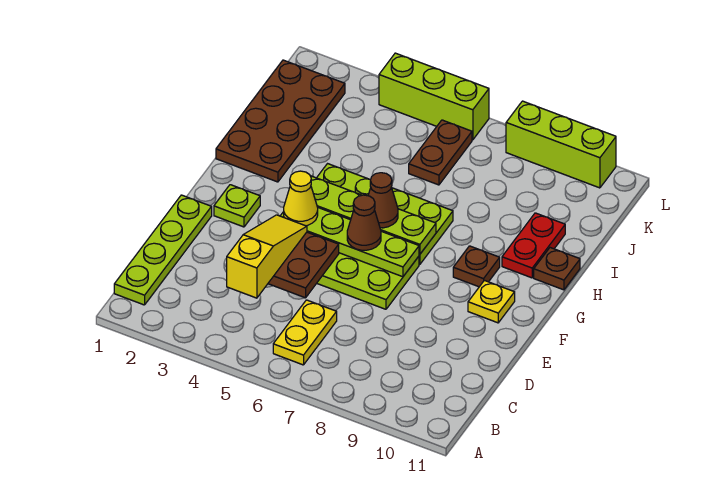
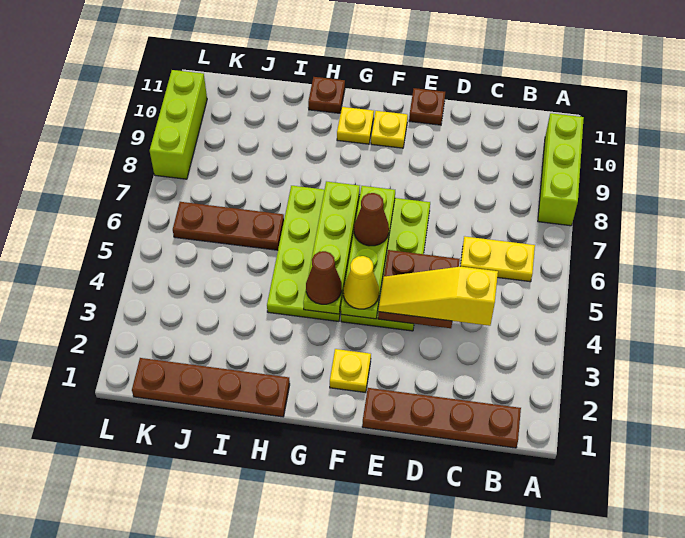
lime 1x4 plate [114,195,212,305] -> brown 1x4 plate [362,388,521,448]
lime 1x1 plate [214,185,260,227] -> yellow 1x1 plate [330,349,371,393]
brown 1x1 cone [368,173,398,228] -> brown 1x1 cone moved to [306,251,342,304]
brown 1x1 plate [453,246,500,287] -> brown 1x1 plate moved to [409,88,445,125]
none -> yellow 1x1 plate [337,107,374,144]
brown 2x4 plate [216,60,345,182] -> brown 1x4 plate [132,358,290,417]
red 1x2 plate [502,213,565,278] -> none
brown 1x2 plate [409,120,472,185] -> brown 1x3 plate [173,202,284,250]
lime 1x3 brick [379,53,489,140] -> lime 1x3 brick moved to [538,113,584,226]

